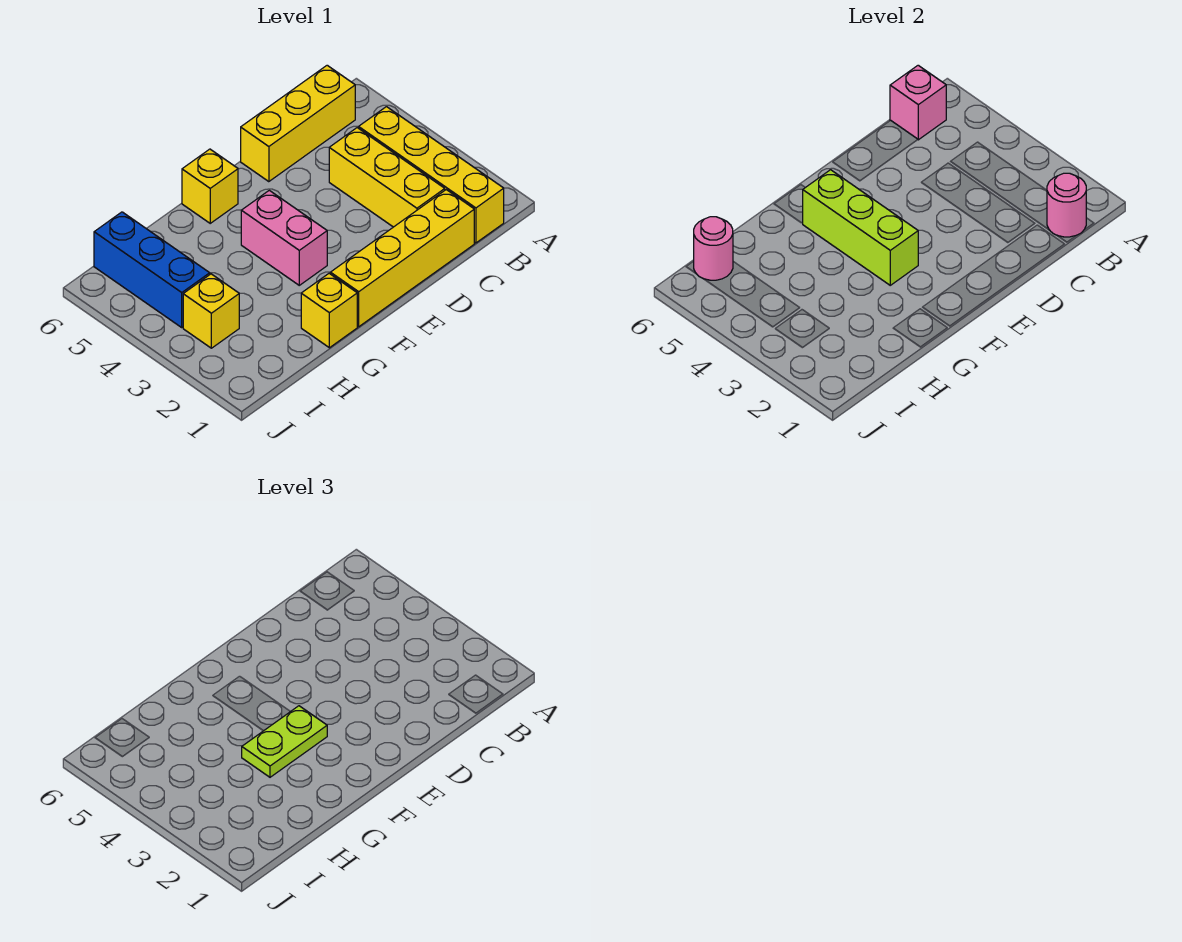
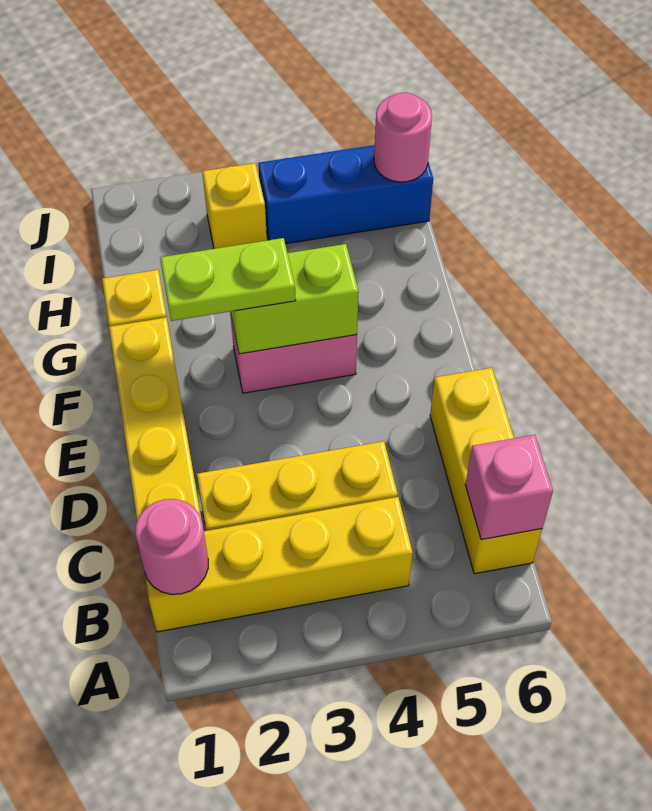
lime 1x3 brick [803,170,918,285] -> lime 1x2 brick [231,244,359,354]
lime 1x2 plate [242,706,327,777] -> lime 1x2 plate turned to [160,238,296,321]
yellow 1x1 brick [182,149,238,223] -> none

